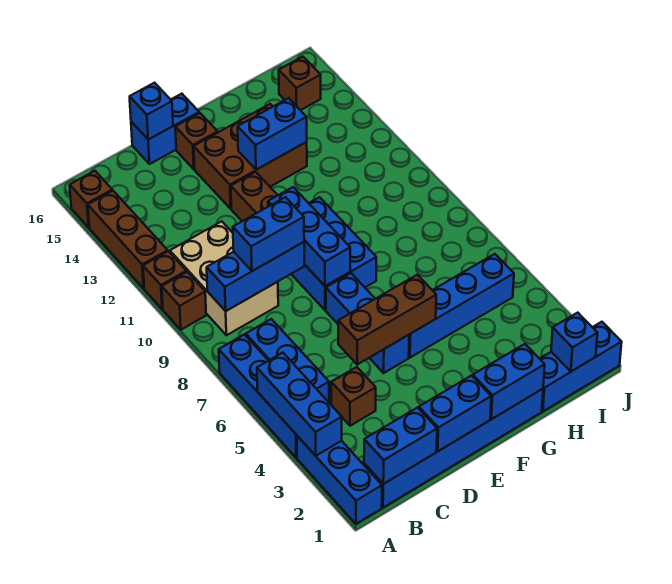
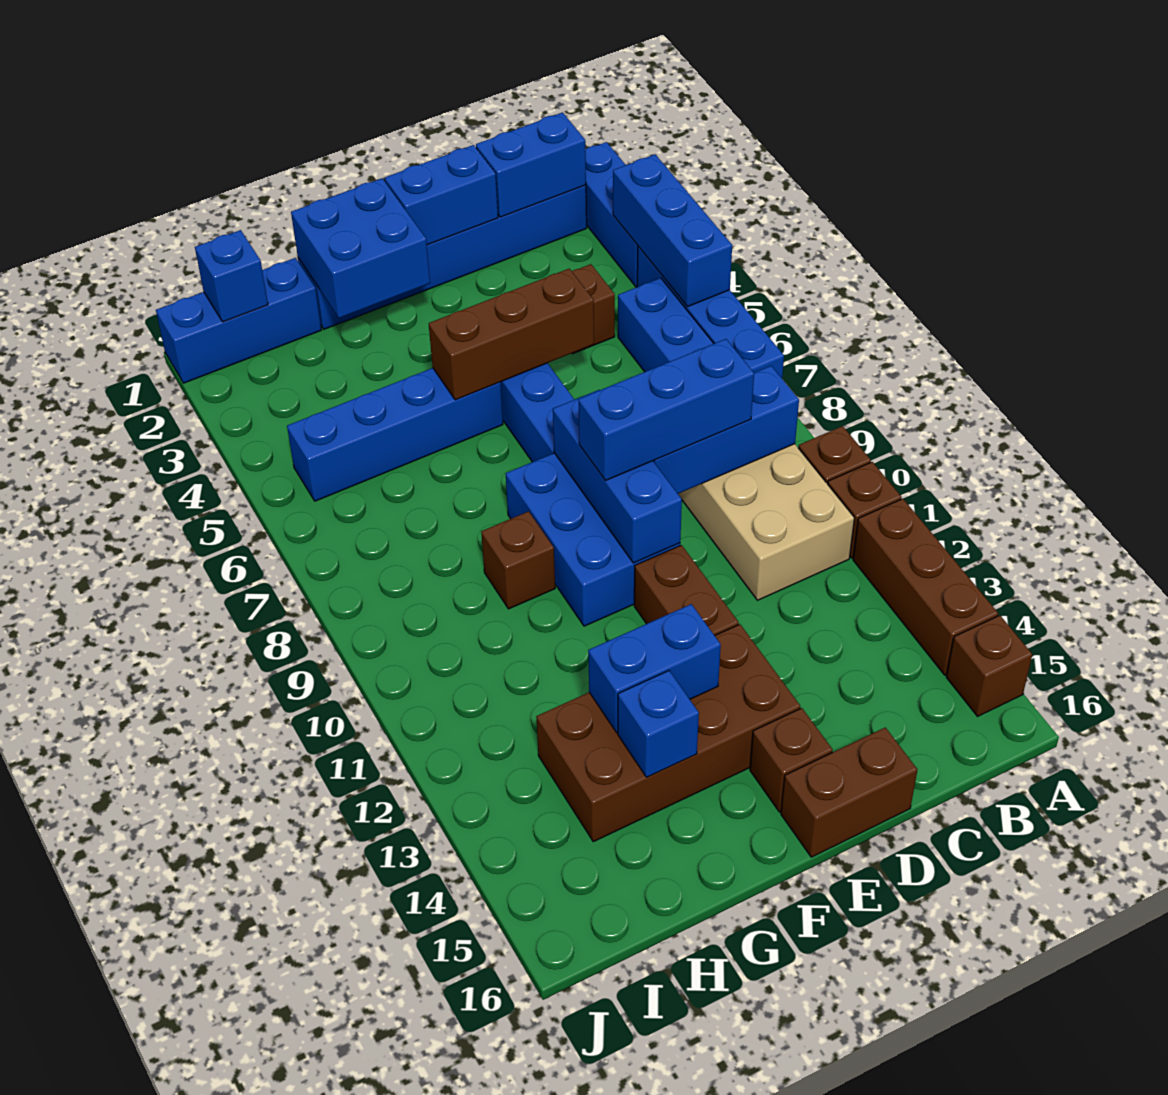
blue 1x2 brick [233,197,304,271] -> blue 1x3 brick [578,339,754,481]
blue 1x2 brick [131,94,199,164] -> brown 1x2 brick [781,727,917,857]
blue 1x1 brick [130,83,173,139] -> blue 1x1 brick moved to [618,671,699,777]
brown 2x3 brick [194,104,307,209] -> brown 2x4 brick [536,624,800,842]
blue 1x2 brick [473,344,545,419] -> blue 2x2 brick [291,179,430,318]
brown 1x1 brick [279,57,321,110] -> brown 1x1 brick moved to [481,511,555,609]

